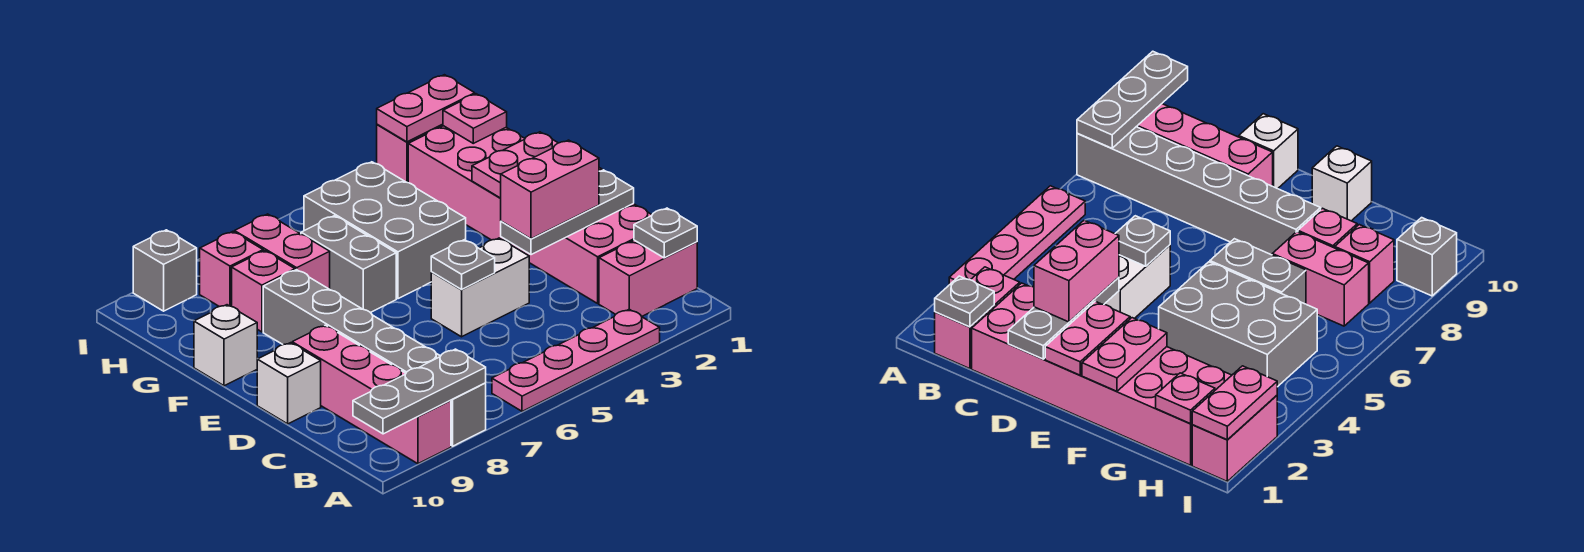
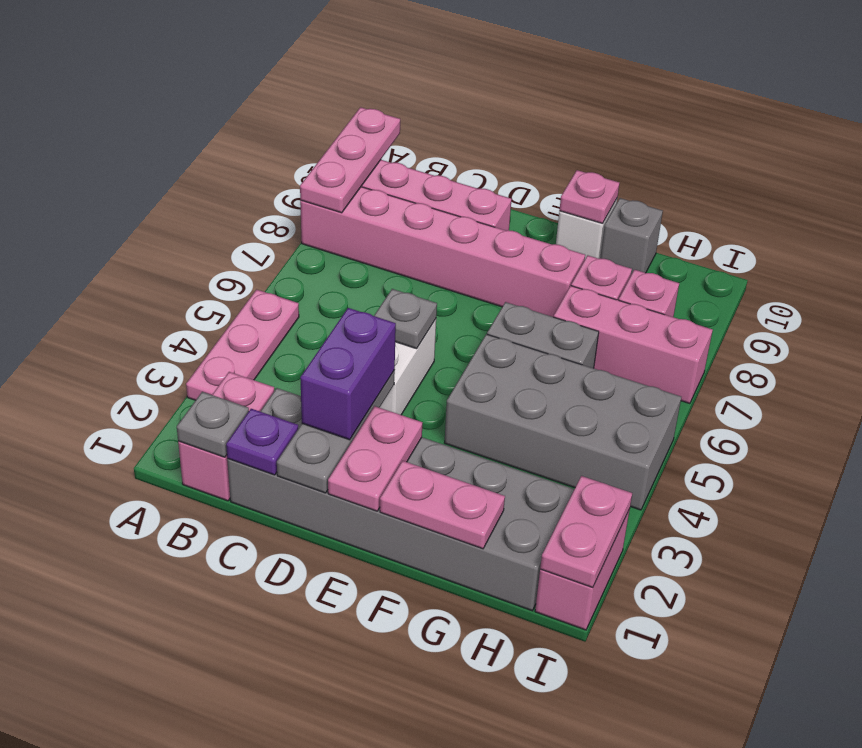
pink 1x4 plate [492,309,660,411] -> pink 1x3 plate [186,290,299,400]
grey 1x6 brick [263,270,486,446] -> pink 1x6 brick [300,187,585,317]
grey 1x3 plate [353,349,486,434] -> pink 1x3 plate [300,107,400,213]
pink 2x6 brick [408,126,652,303] -> grey 2x6 brick [227,388,574,611]
none -> purple 1x1 plate [226,409,298,475]
pink 1x2 brick [500,140,599,239] -> purple 1x2 brick [300,308,396,440]
white 1x1 brick [257,343,321,424] -> none
pink 1x2 plate [472,132,558,198] -> pink 1x2 plate turned to [380,461,505,549]
grey 2x3 brick [304,162,466,299] -> grey 2x4 brick [444,334,681,510]
pink 1x2 brick [235,214,330,289] -> pink 1x3 brick [554,286,713,404]
pink 1x1 plate [443,94,507,143] -> pink 1x1 plate moved to [559,170,620,224]
grey 1x1 brick [133,230,197,311] -> grey 1x1 brick moved to [600,198,663,274]

